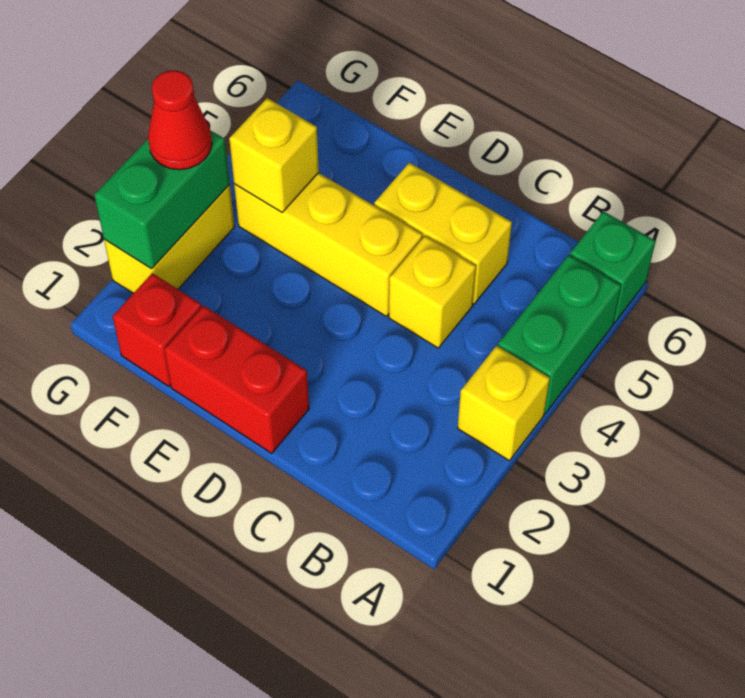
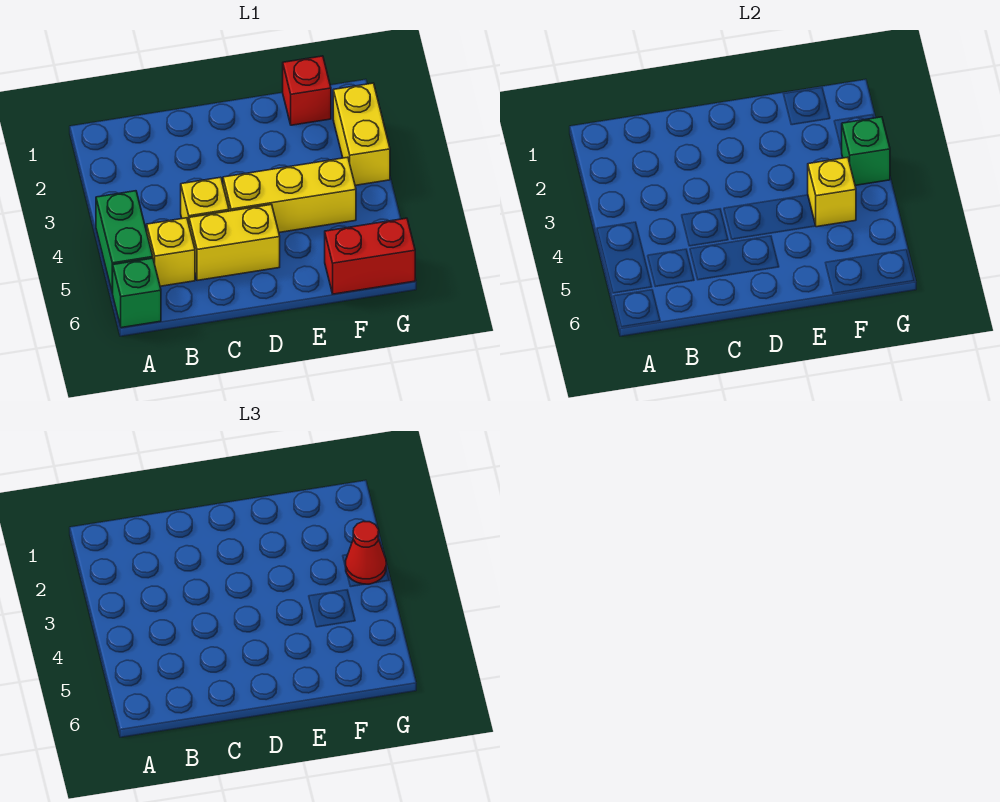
yellow 1x1 brick [458,346,550,460] -> yellow 1x1 brick moved to [147,218,195,286]
red 1x2 brick [164,306,309,453] -> red 1x2 brick moved to [325,218,415,294]
green 1x2 brick [94,130,230,269] -> green 1x1 brick [842,117,890,185]

